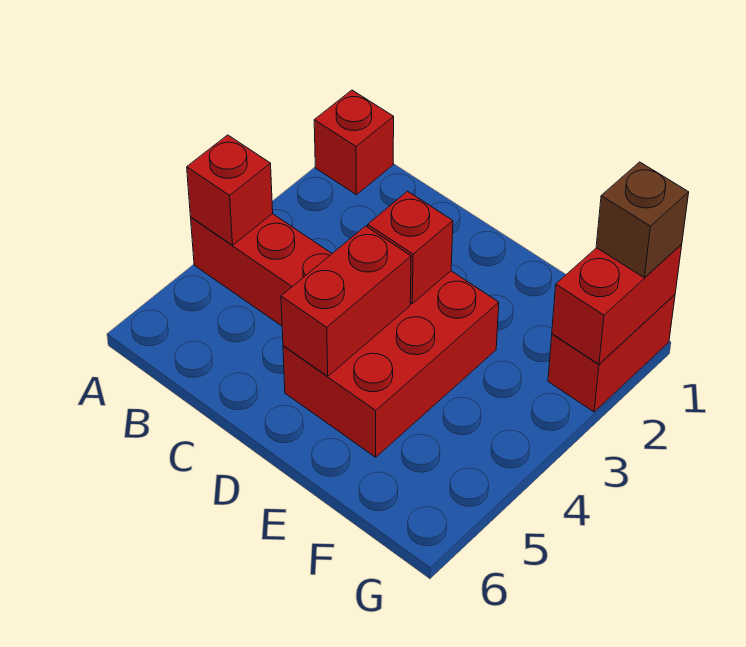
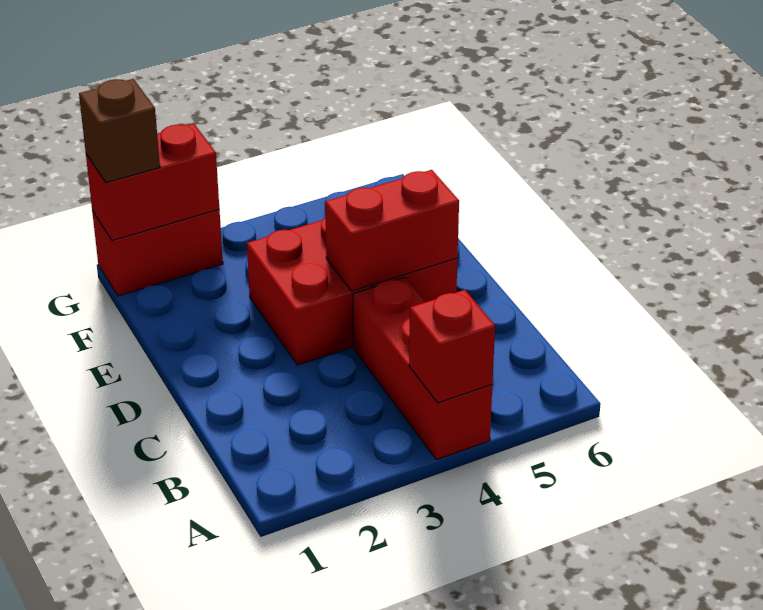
red 1x1 brick [314,90,394,195] -> none
red 1x1 brick [368,191,453,303] -> none

